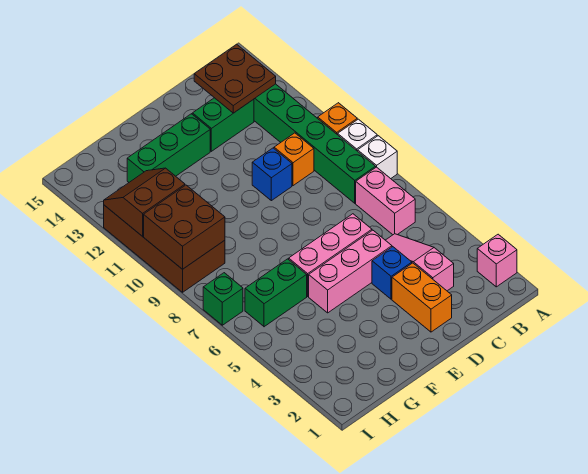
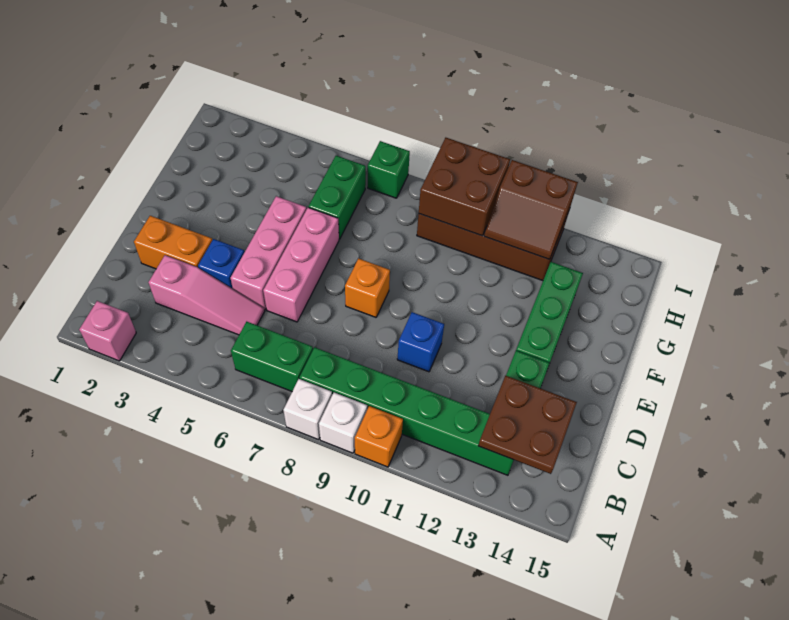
pink 1x2 brick [356,167,415,235] -> green 1x2 brick [231,322,313,391]
orange 1x1 brick [274,133,314,186] -> orange 1x1 brick moved to [345,258,390,317]
brown 2x2 slope [104,168,185,236] -> brown 2x2 slope turned to [484,160,578,259]

